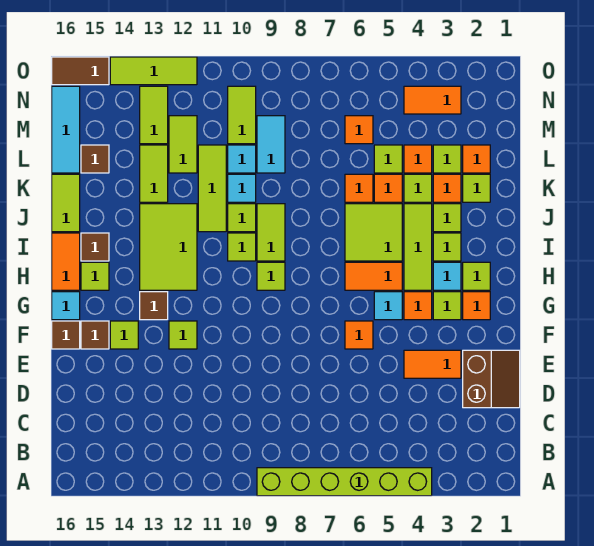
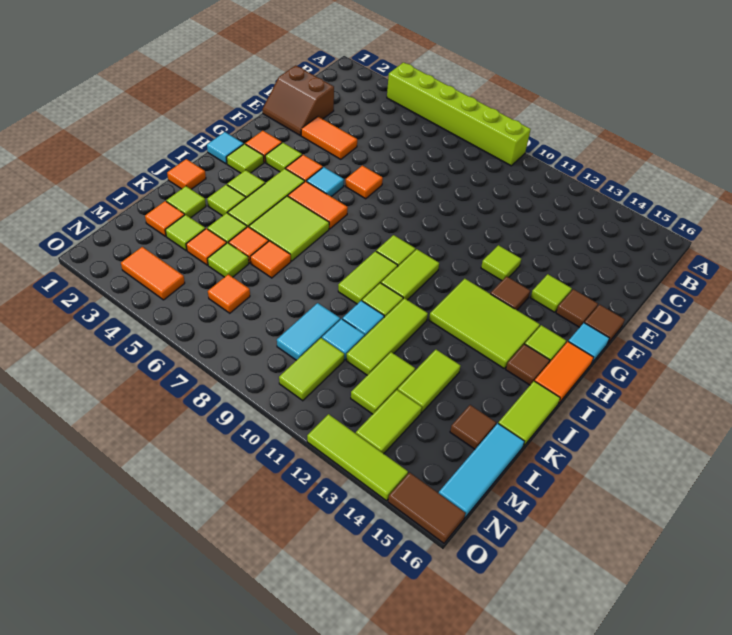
brown 2x2 slope [463,350,520,408] -> brown 2x2 slope turned to [262,65,334,136]
cyan 1x1 tile [433,262,461,290] -> cyan 1x1 tile moved to [207,132,244,164]
lime 2x3 tile [140,204,197,290] -> lime 2x3 tile turned to [429,279,540,368]
lime 1x1 tile [228,233,256,261] -> lime 1x2 tile [381,249,439,300]
orange 1x1 tile [433,174,461,202] -> orange 1x1 tile moved to [167,159,206,189]

